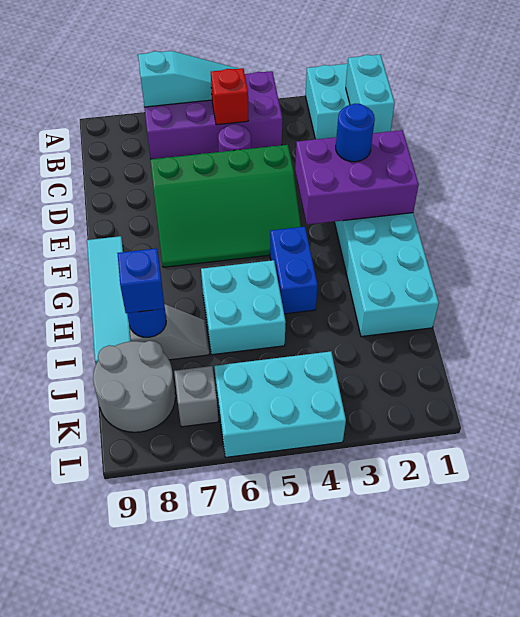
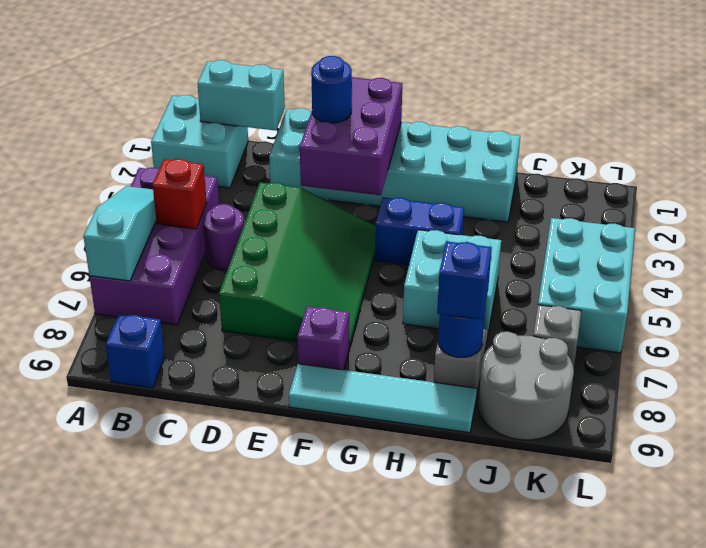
none -> blue 1x1 brick [106,314,165,388]
none -> purple 1x1 brick [298,306,349,370]

